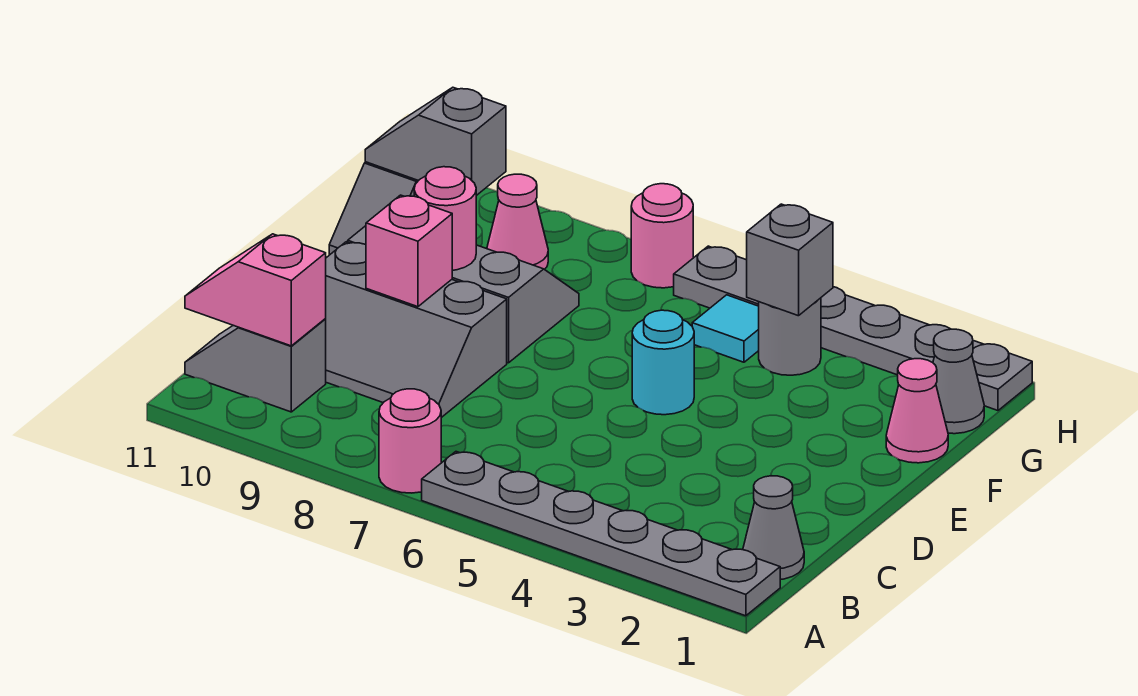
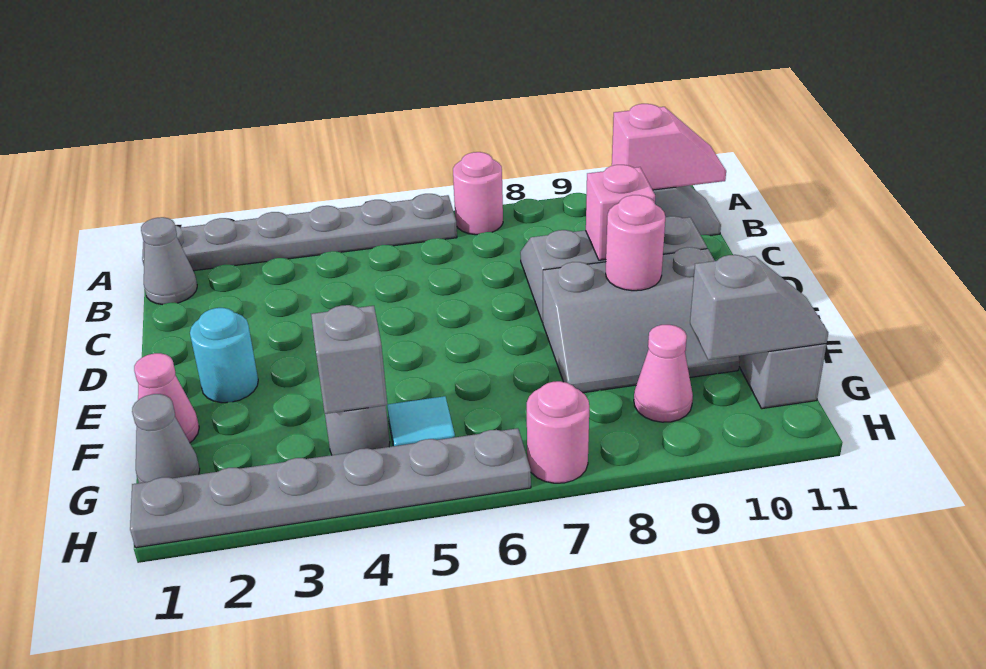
cyan 1x1 round brick [632,310,694,415] -> cyan 1x1 round brick moved to [190,308,258,403]

